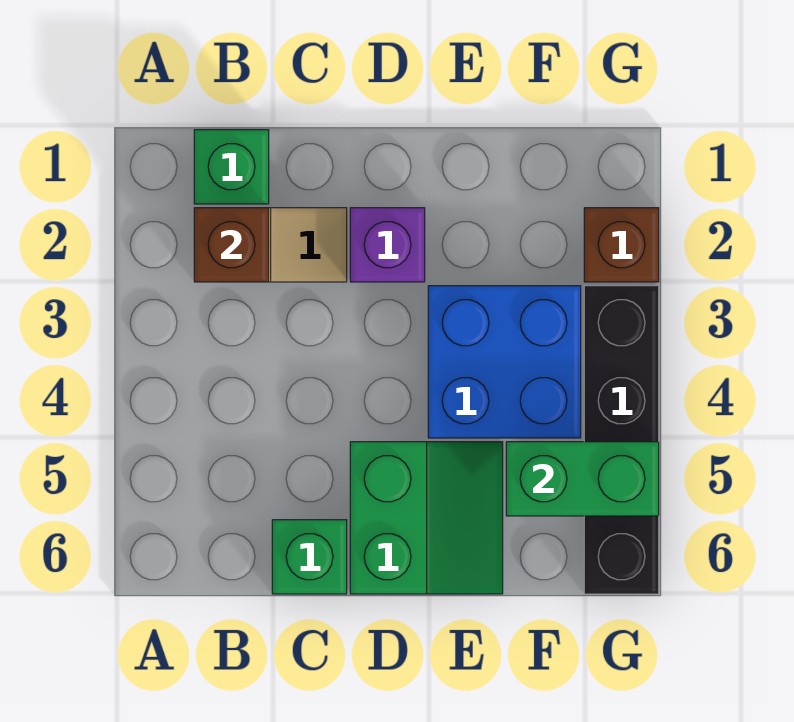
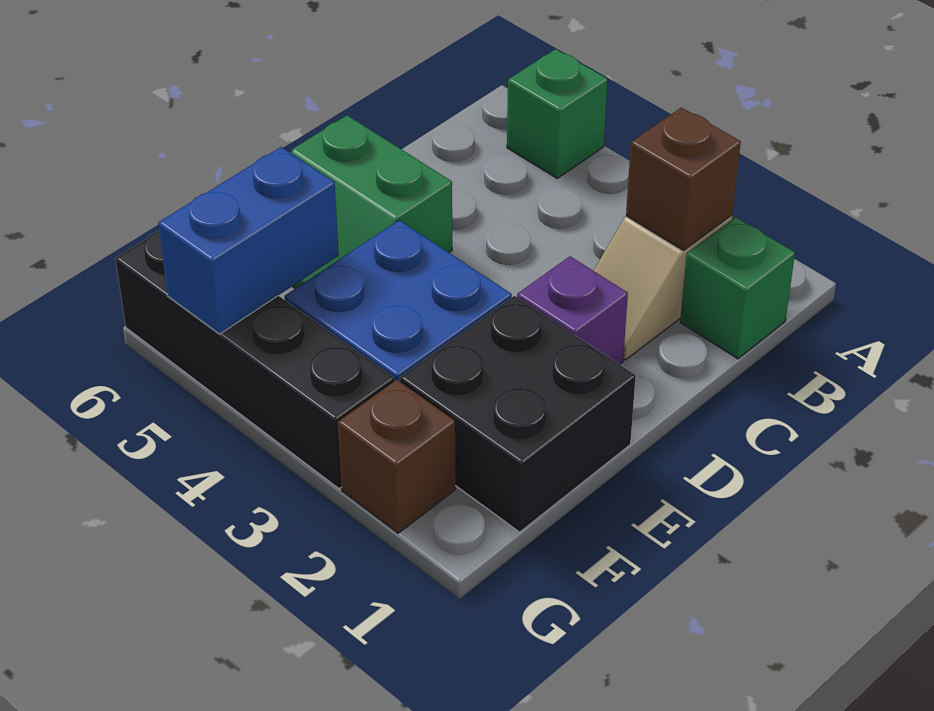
green 1x1 brick [272,520,347,594] -> green 1x1 brick moved to [507,49,607,178]
none -> black 2x2 brick [400,296,636,532]
green 1x2 brick [506,442,659,516] -> blue 1x2 brick [158,147,339,334]

